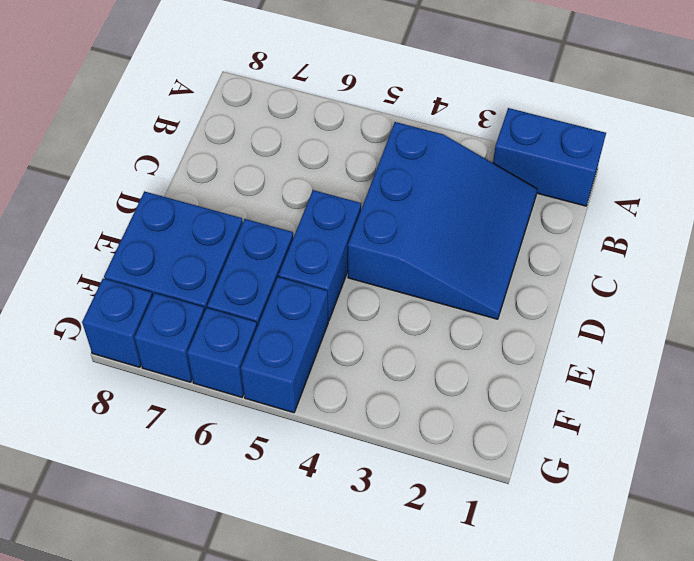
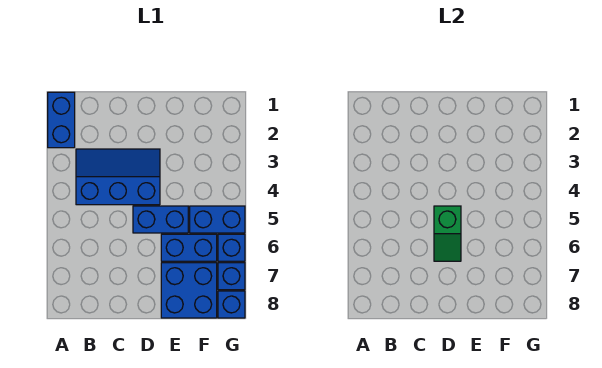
blue 3x3 slope [348,122,537,319] -> blue 2x3 slope [76,149,160,205]
none -> green 1x2 slope [434,206,461,261]

